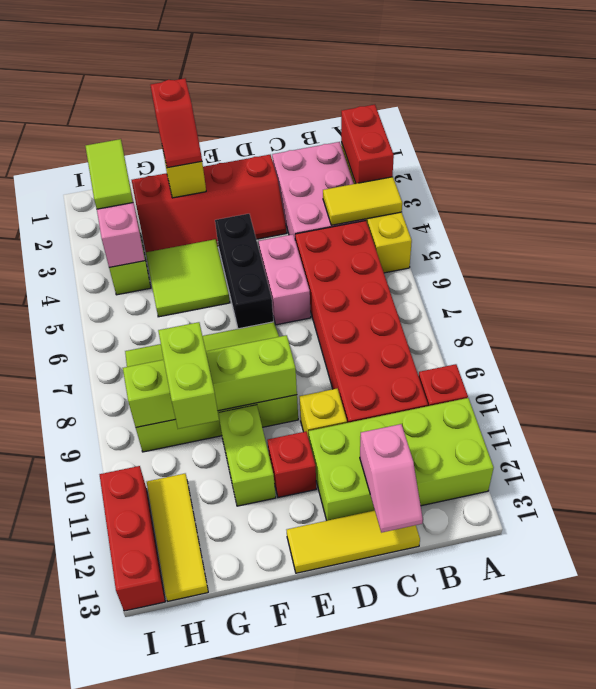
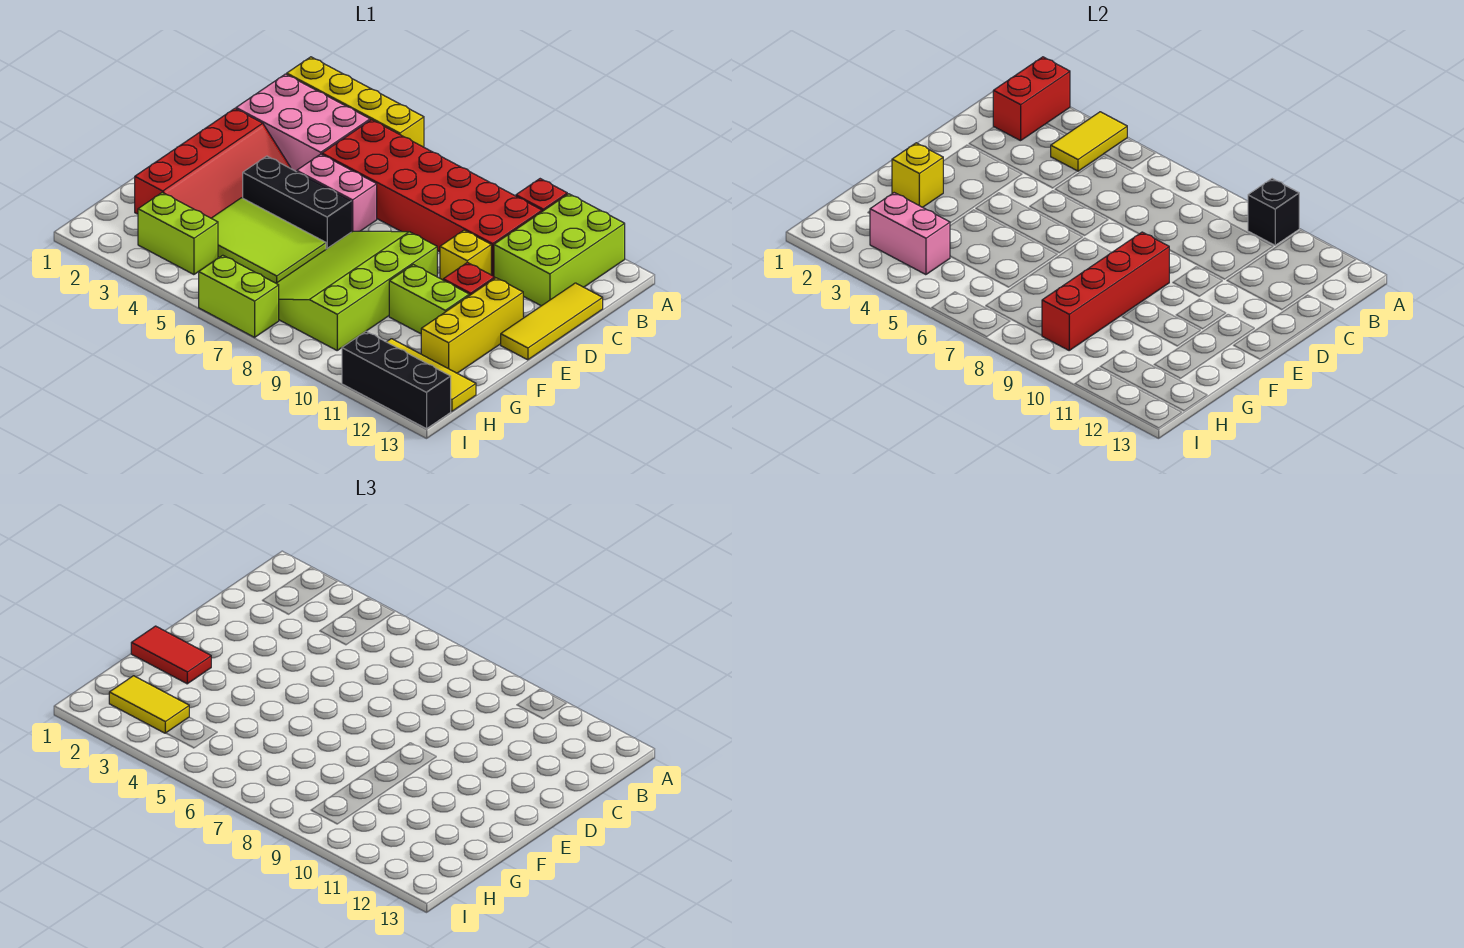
red 1x2 brick [341,105,394,184] -> red 1x2 brick turned to [993,57,1070,141]
none -> black 1x1 brick [1248,179,1299,245]
lime 2x4 brick [309,398,494,521] -> lime 2x3 brick [494,194,625,306]
pink 1x2 slope [360,424,423,533] -> none
lime 1x4 brick [123,335,297,427] -> red 1x4 brick [1042,232,1169,350]
none -> yellow 1x3 brick [421,278,523,373]
red 1x2 slope [150,78,202,168] -> red 1x2 tile [131,626,211,684]
lime 2x2 tile [146,239,230,317] -> lime 2x3 tile [211,198,326,283]
lime 1x2 brick [158,322,219,429] -> lime 1x2 brick moved to [199,255,279,337]
lime 1x2 tile [86,139,133,209] -> yellow 1x2 tile [109,676,189,733]
red 1x3 brick [100,466,165,611] -> black 1x3 brick [342,331,451,429]

